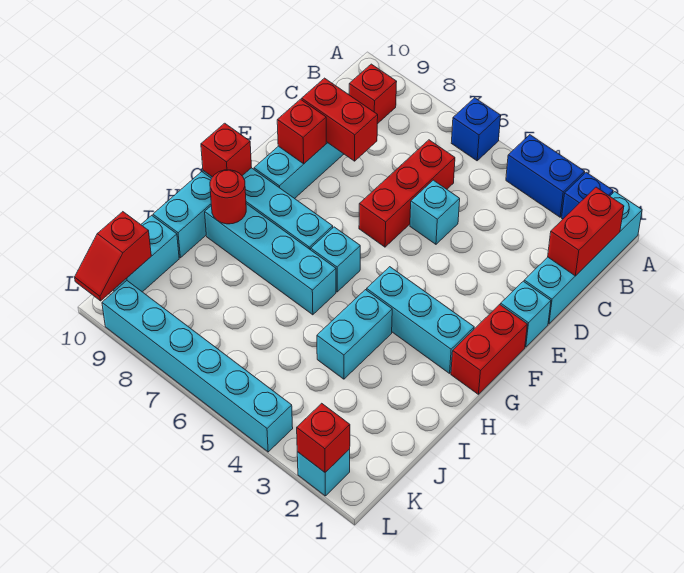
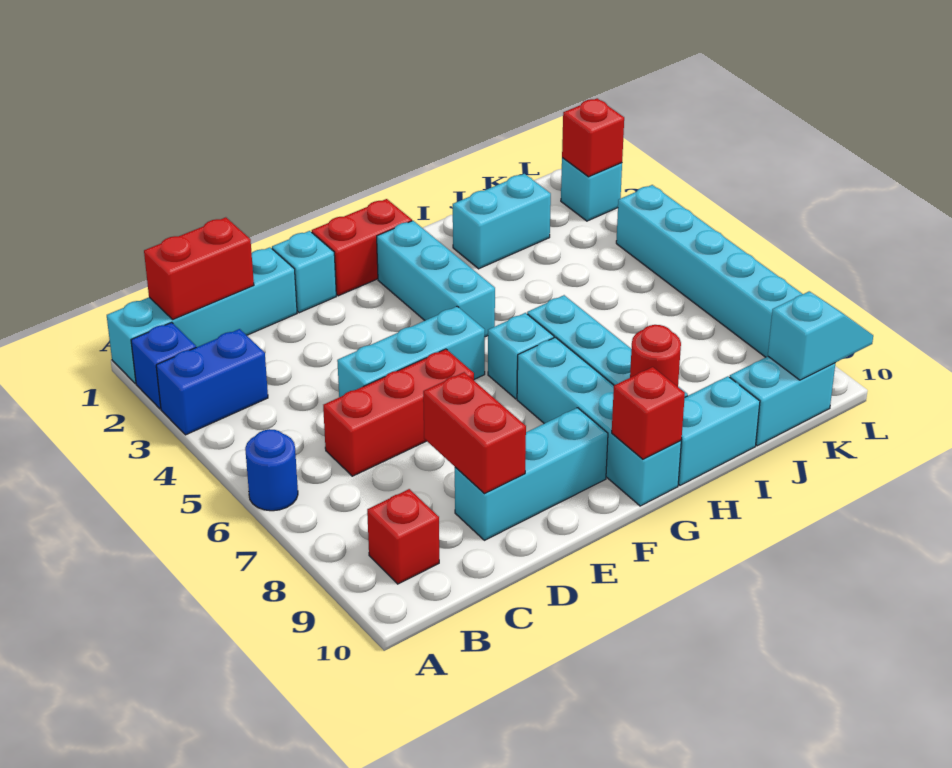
blue 1x2 brick [506,135,585,217] -> blue 1x2 brick turned to [156,329,268,435]
blue 1x1 brick [451,98,501,161] -> blue 1x1 round brick [245,429,298,511]
cyan 1x1 brick [410,180,460,244] -> cyan 1x3 brick [337,306,485,397]
red 1x1 brick [277,99,326,164] -> none
cyan 1x2 brick [317,290,392,379] -> cyan 1x2 brick moved to [453,174,551,269]
red 1x2 slope [75,212,151,301] -> cyan 1x2 slope [768,291,873,380]

